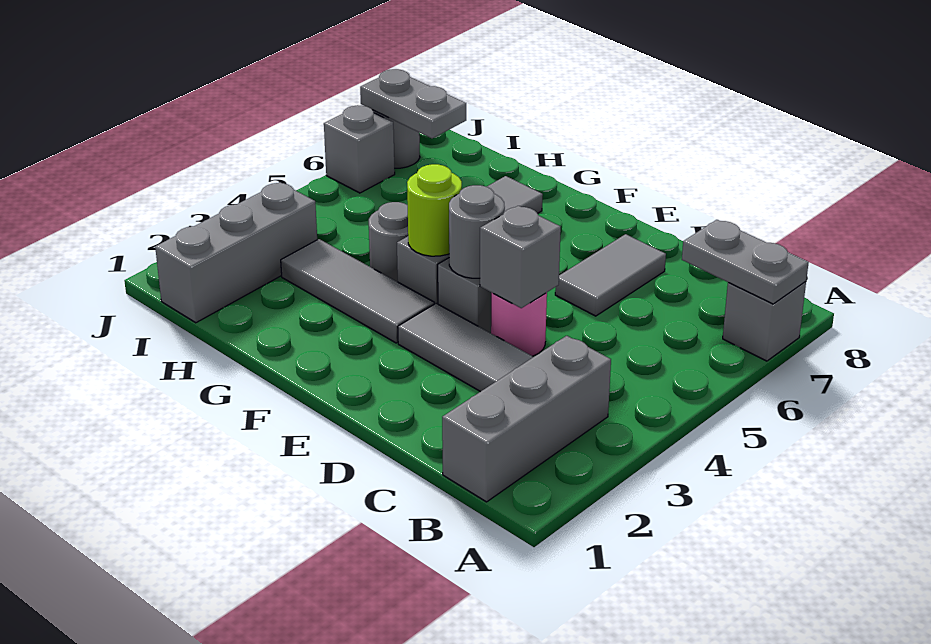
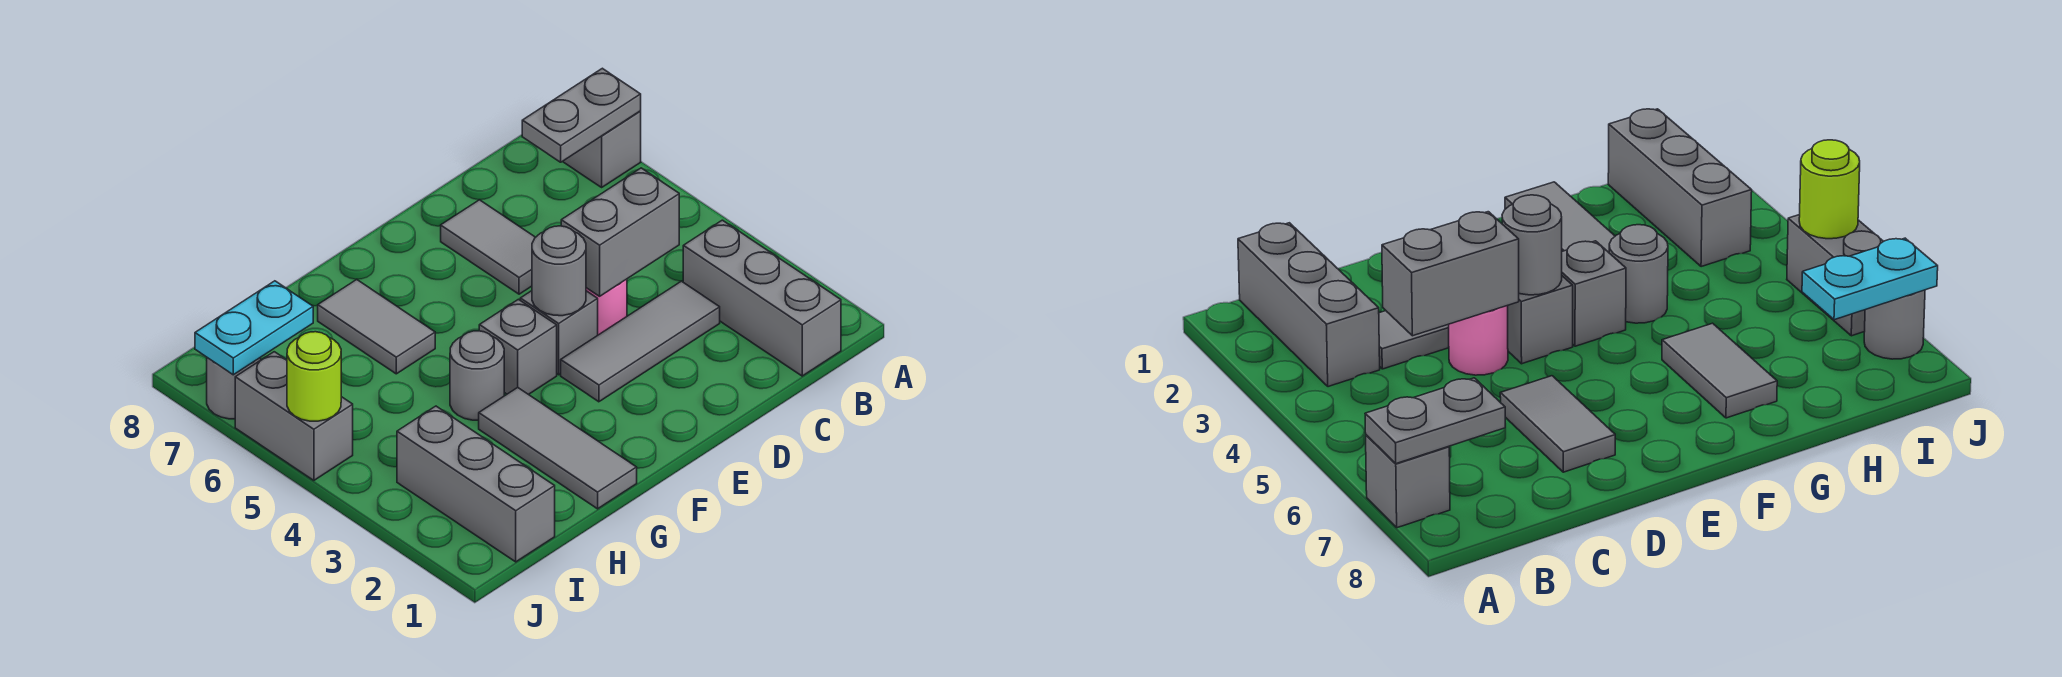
grey 1x1 brick [480,206,561,308] -> grey 1x2 brick [561,168,679,296]
grey 1x3 tile [281,239,434,343] -> grey 1x3 tile turned to [479,387,637,509]
lime 1x1 round brick [407,164,462,256] -> lime 1x1 round brick moved to [287,332,341,421]
grey 1x2 plate [360,69,466,138] -> cyan 1x2 plate [195,281,313,375]
grey 1x1 brick [324,105,395,193] -> grey 1x2 brick [235,352,353,480]

